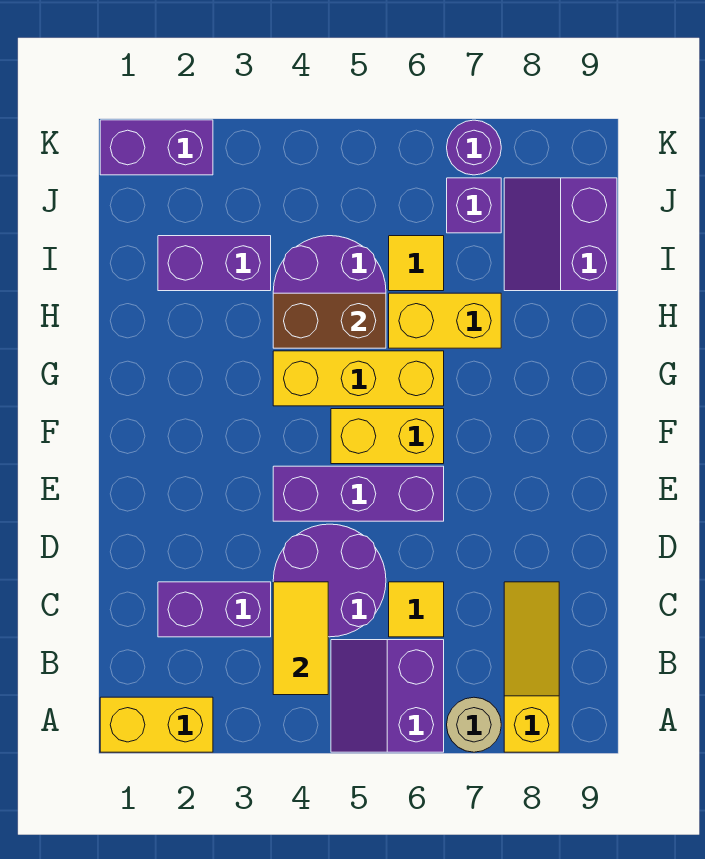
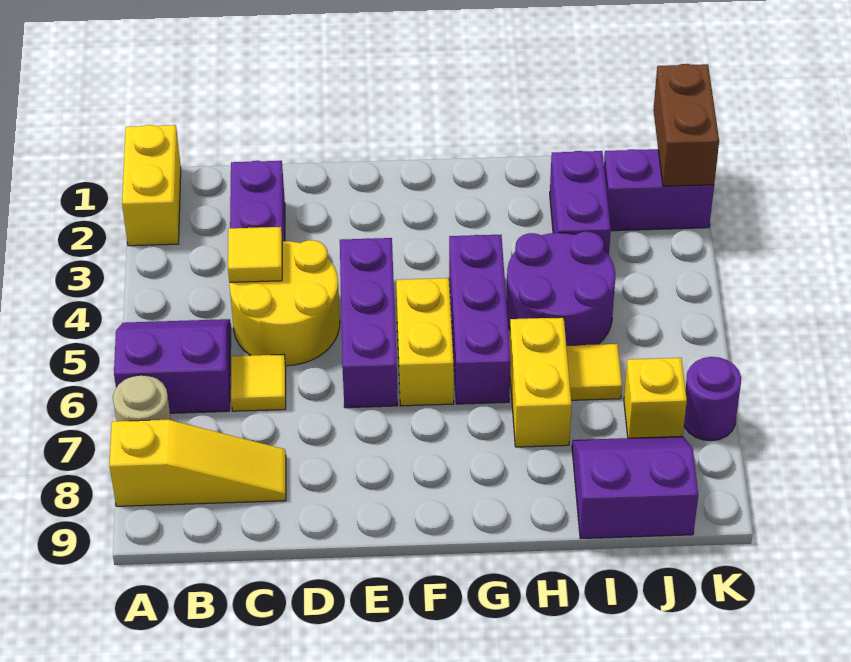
yellow 1x2 tile [273,582,328,695] -> yellow 1x1 tile [228,227,282,282]
purple 2x2 round brick [273,524,386,637] -> yellow 2x2 round brick [229,240,340,366]
yellow 1x3 brick [273,351,444,406] -> purple 1x3 brick [449,235,511,404]
brown 1x2 brick [273,293,386,348] -> brown 1x2 brick moved to [653,64,719,186]
purple 1x1 brick [447,178,501,233] -> yellow 1x1 brick [624,358,687,438]
purple 1x2 brick [100,120,213,175] -> purple 1x2 brick turned to [604,149,714,231]

